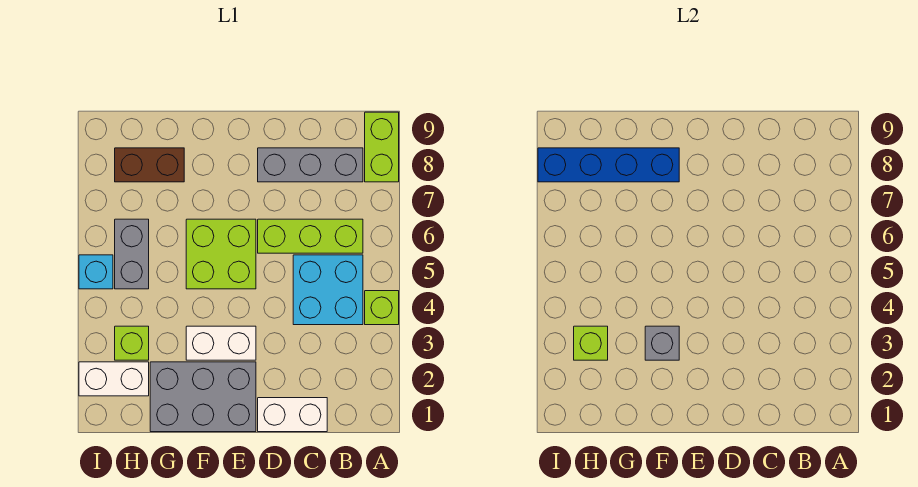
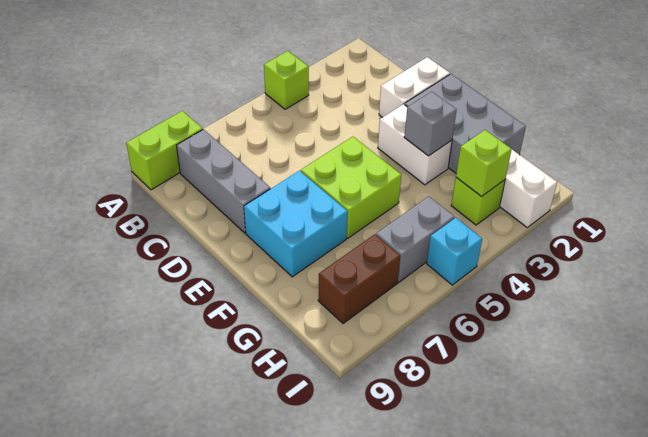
cyan 2x2 brick [293,255,363,325] -> cyan 2x2 brick moved to [244,171,348,277]
lime 1x3 brick [258,219,363,253] -> none
white 1x2 brick [258,398,327,432] -> white 1x2 brick turned to [379,57,450,118]
blue 1x4 brick [538,148,679,182] -> none
brown 1x2 brick [115,148,184,182] -> brown 1x2 brick turned to [318,234,400,324]

